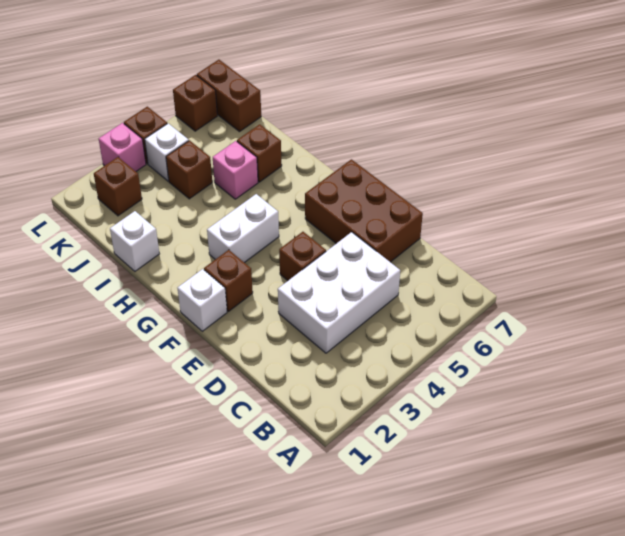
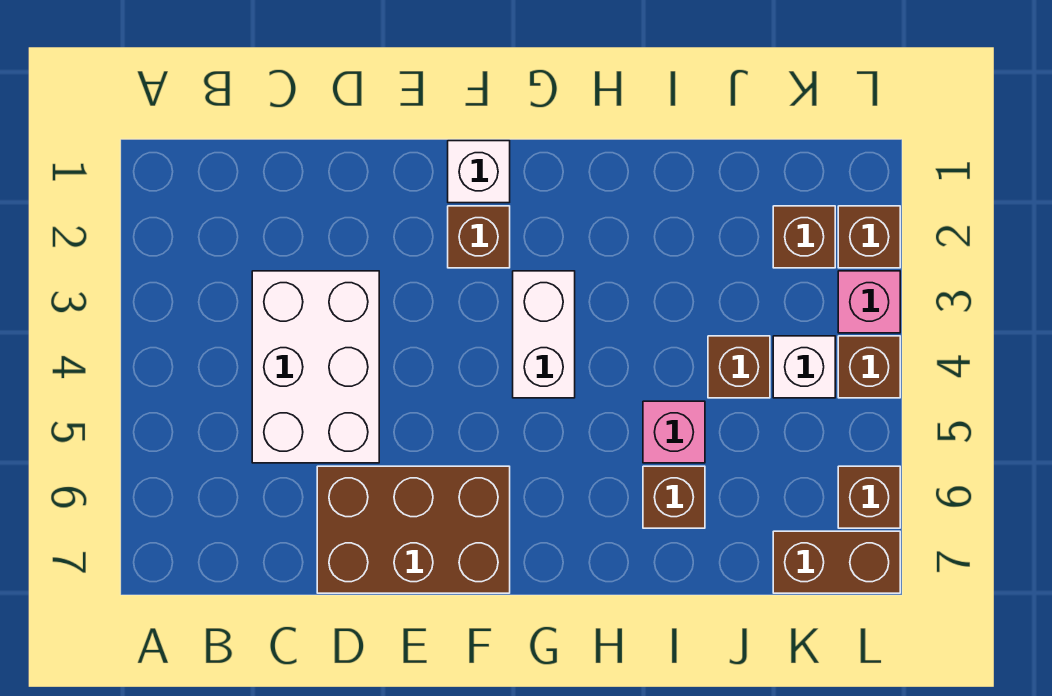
brown 1x1 brick [279,232,326,281] -> brown 1x1 brick moved to [838,206,900,268]
white 1x1 brick [110,211,159,271] -> none

